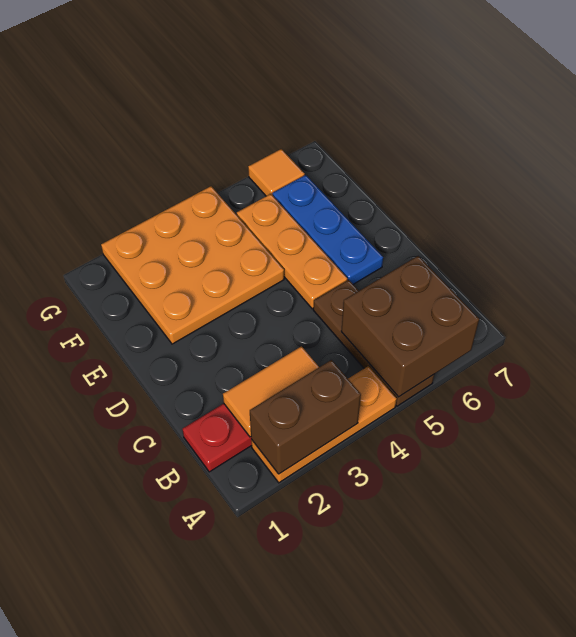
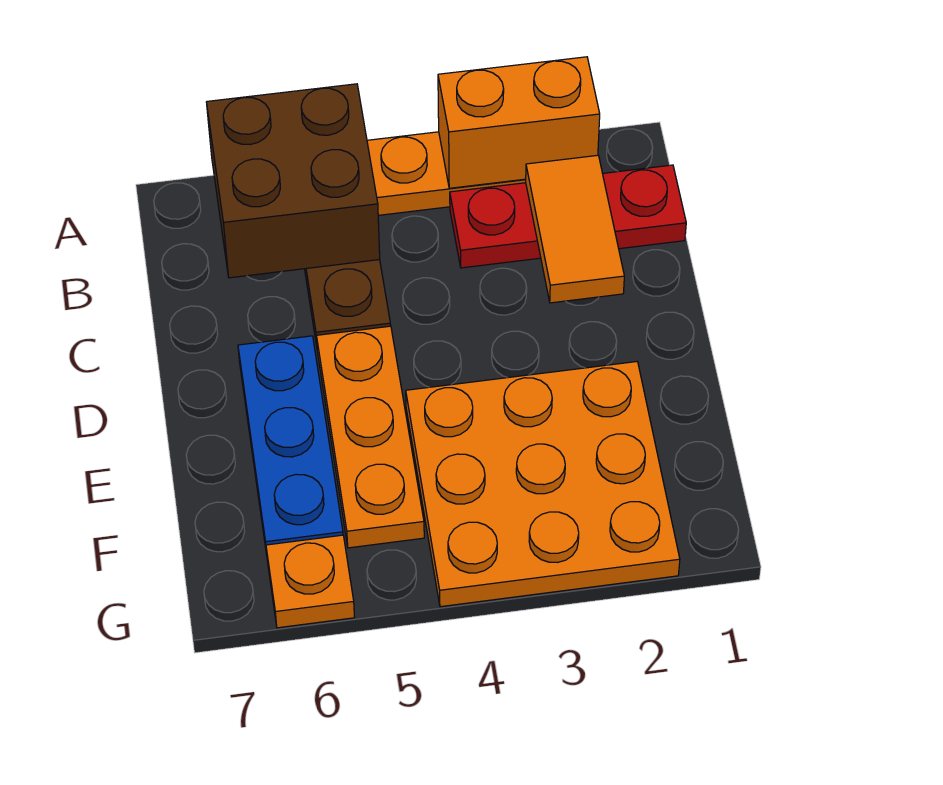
brown 1x2 brick [250,360,361,474] -> orange 1x2 brick [438,57,600,188]
orange 1x2 tile [223,346,319,437] -> orange 1x2 tile turned to [525,155,624,303]
orange 1x1 tile [248,149,305,196] -> orange 1x1 plate [266,535,355,628]

